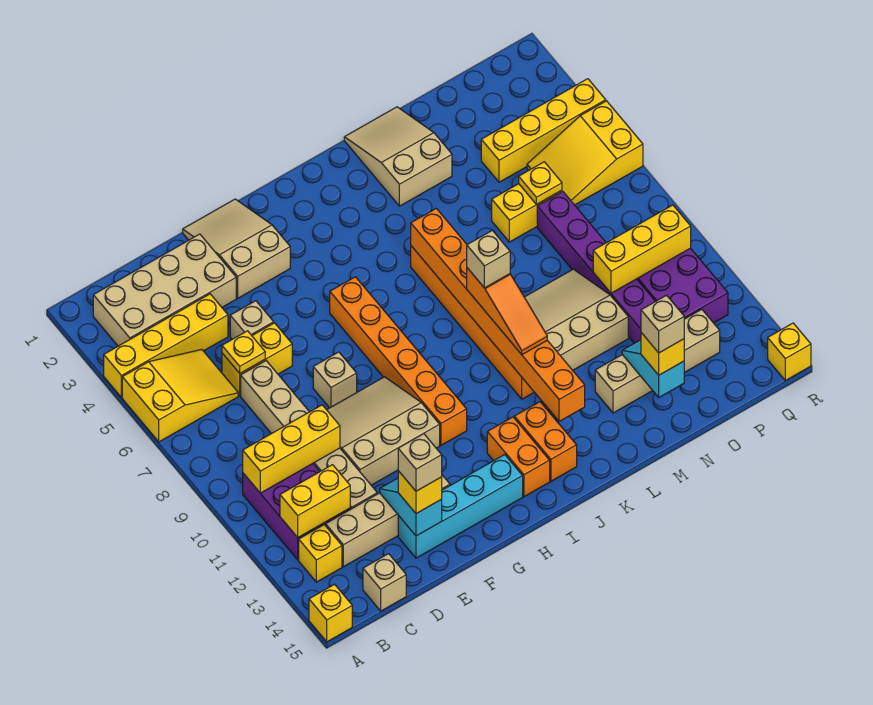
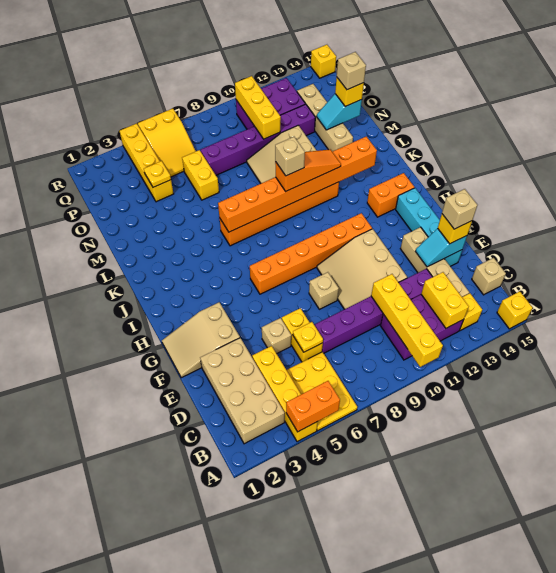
yellow 2x3 slope [122,349,238,442] -> yellow 2x3 plate [287,352,357,431]
yellow 1x3 brick [243,405,340,493] -> yellow 1x4 brick [371,274,443,367]
tan 1x6 brick [241,361,377,509] -> purple 1x6 brick [314,269,432,353]
orange 1x2 brick [514,402,577,481] -> orange 1x2 brick moved to [286,381,340,432]
tan 2x3 slope [344,107,452,206] -> none
yellow 1x1 plate [519,162,562,205] -> yellow 1x1 plate moved to [144,161,171,187]

